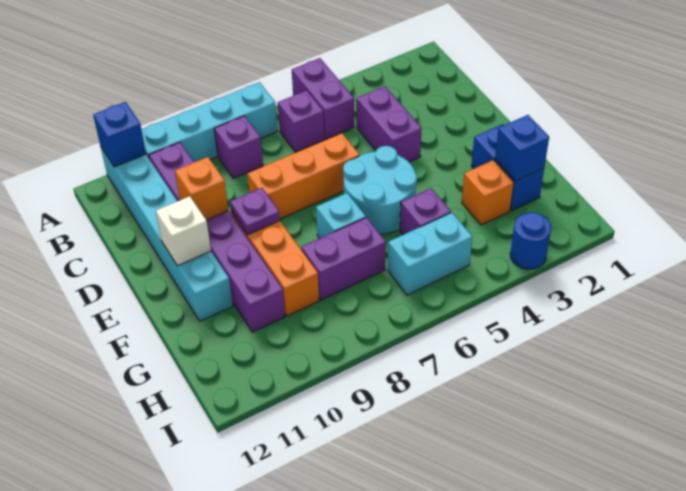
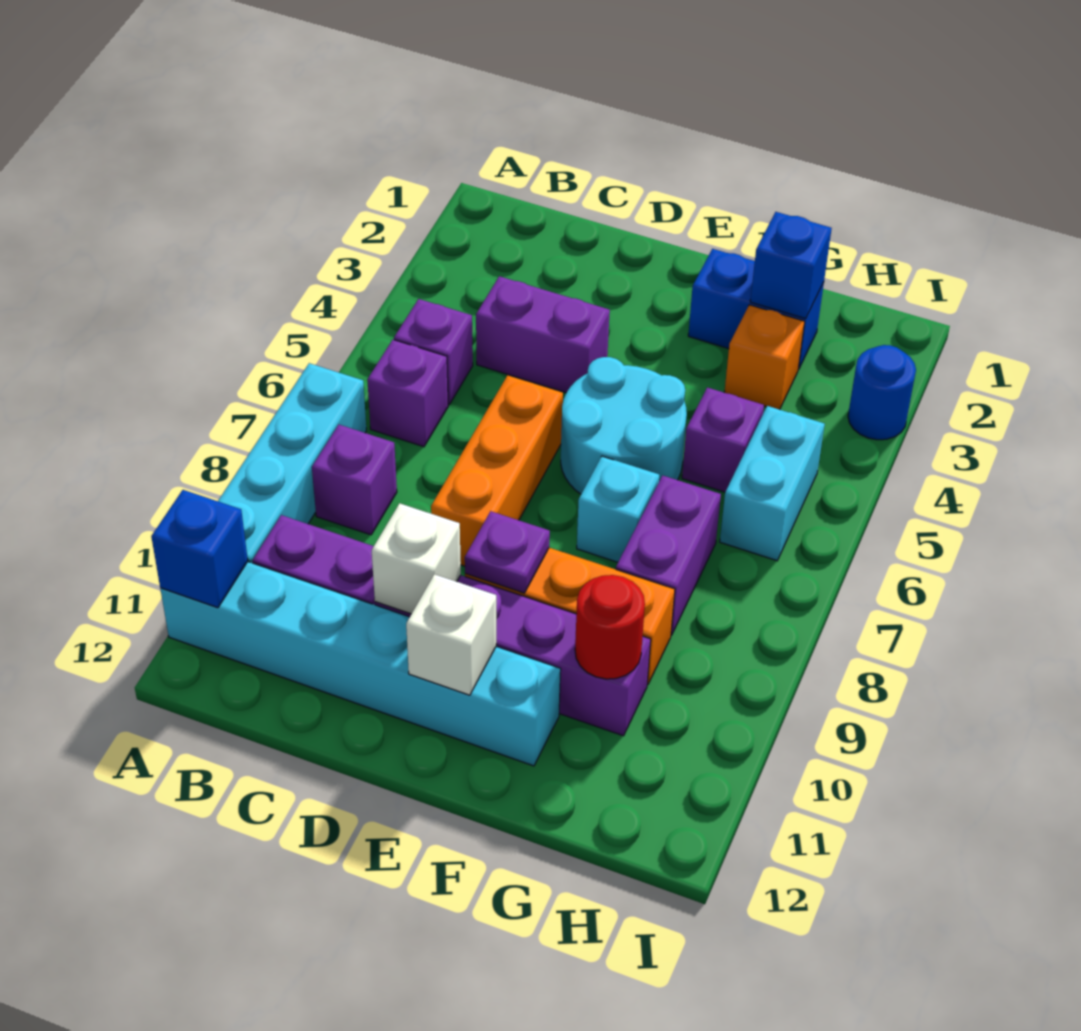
purple 1x2 brick [292,58,354,139] -> purple 1x1 brick [394,299,473,405]
orange 1x1 brick [175,157,228,220] -> white 1x1 brick [372,503,461,614]
none -> red 1x1 round brick [575,575,645,679]

